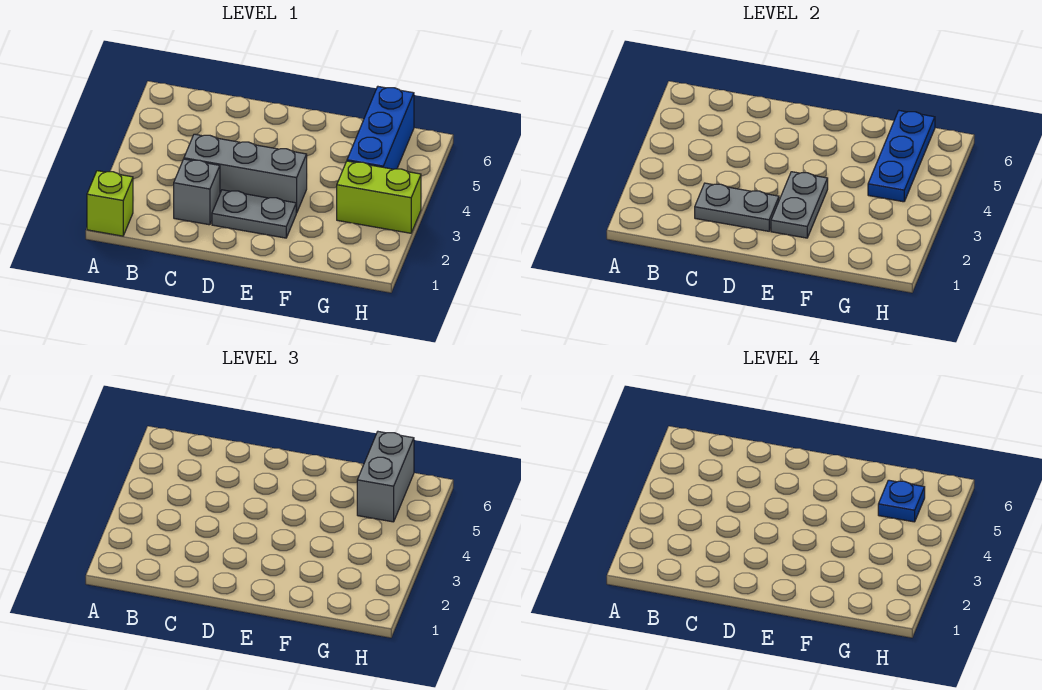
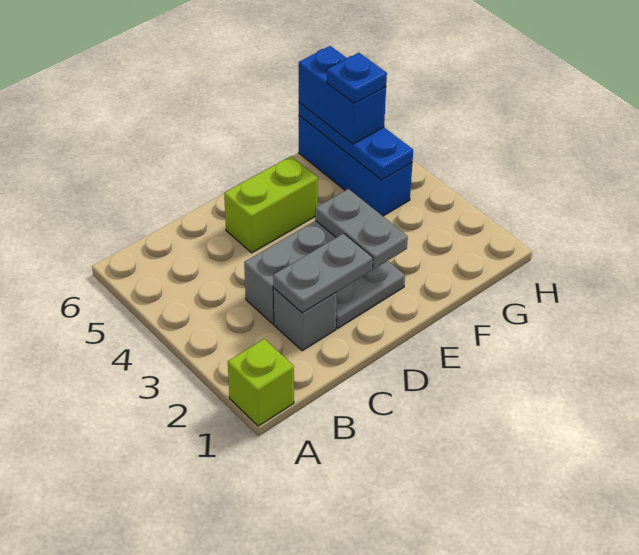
lime 1x2 brick [337,161,421,233] -> lime 1x2 brick moved to [224,156,318,253]
grey 1x2 brick [357,432,414,522] -> blue 1x2 brick [299,46,386,144]

